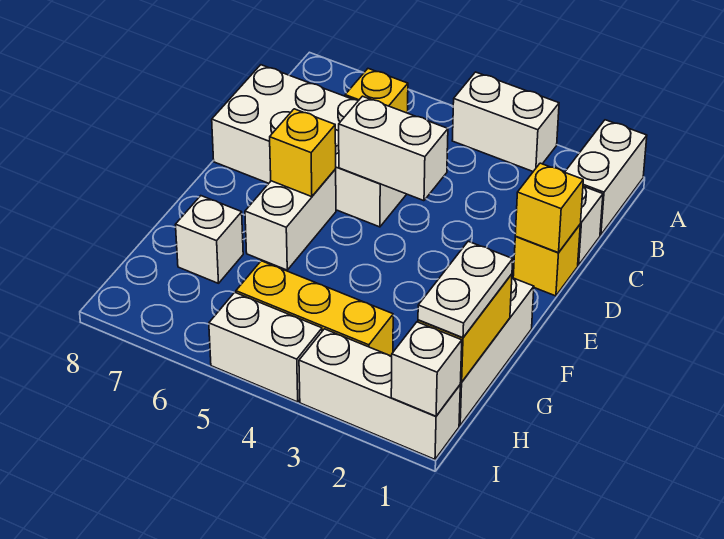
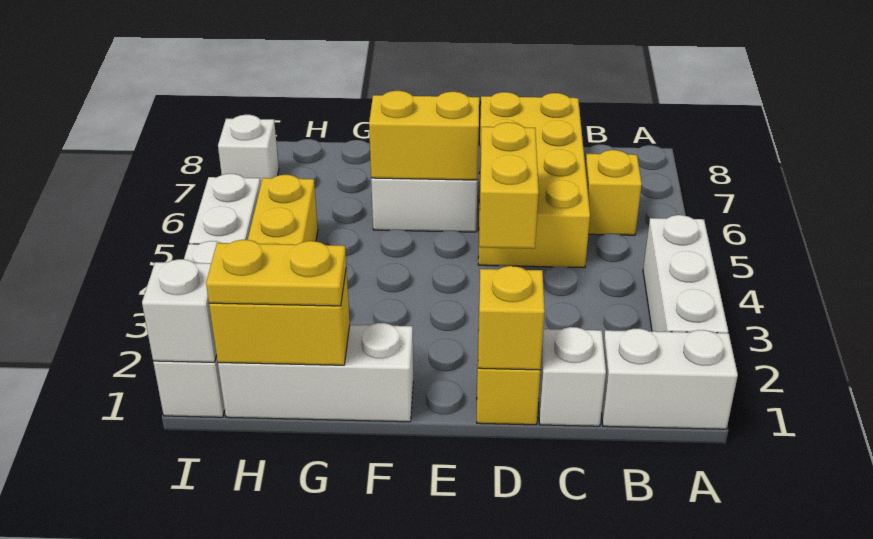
white 1x2 brick [452,72,559,171] -> white 1x3 brick [643,215,728,333]
white 2x4 brick [212,65,406,227] -> yellow 2x4 brick [478,92,590,268]
white 1x2 brick [339,96,448,201] -> yellow 1x2 brick [479,122,539,249]
yellow 1x1 brick [270,109,336,197] -> yellow 1x2 brick [369,91,479,180]
white 1x2 plate [418,241,513,338] -> yellow 1x2 plate [206,240,346,306]
white 1x1 brick [176,196,243,283] -> white 1x1 brick moved to [218,115,279,184]

